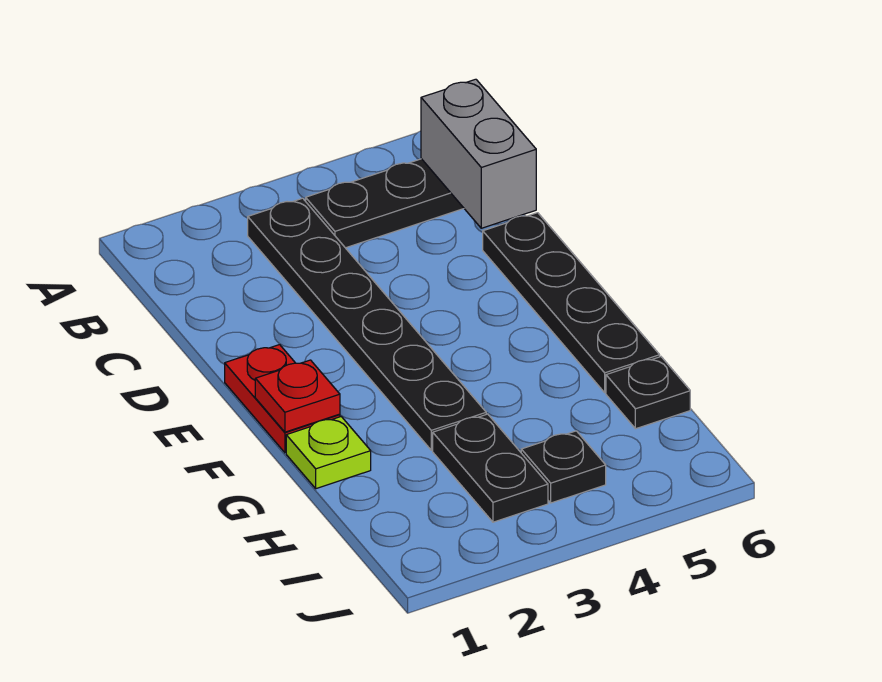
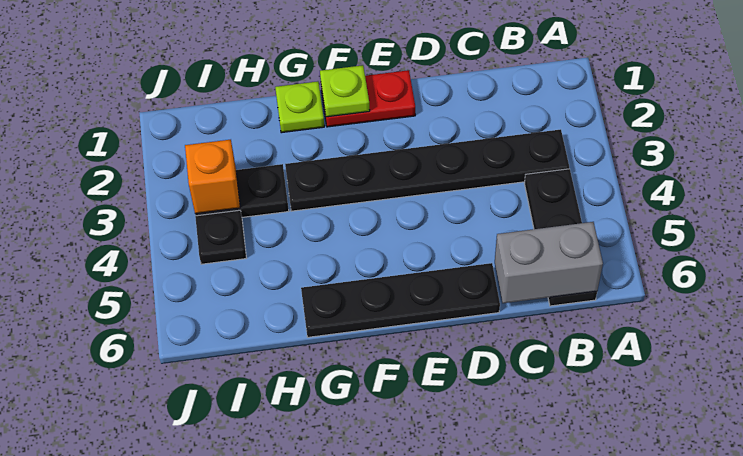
red 1x1 plate [255,360,340,432] -> lime 1x1 plate [320,65,370,117]
black 1x1 plate [606,357,690,429] -> none
none -> orange 1x1 brick [185,140,240,214]

